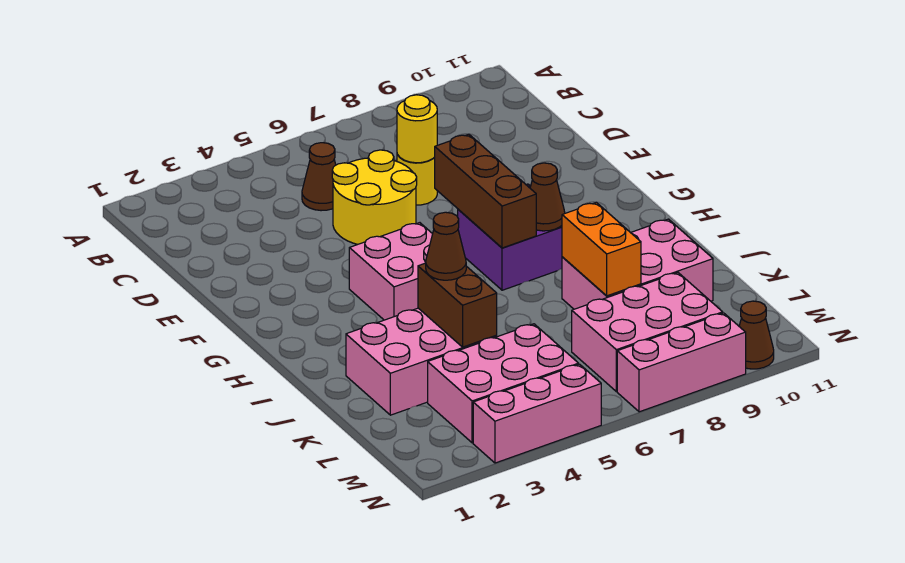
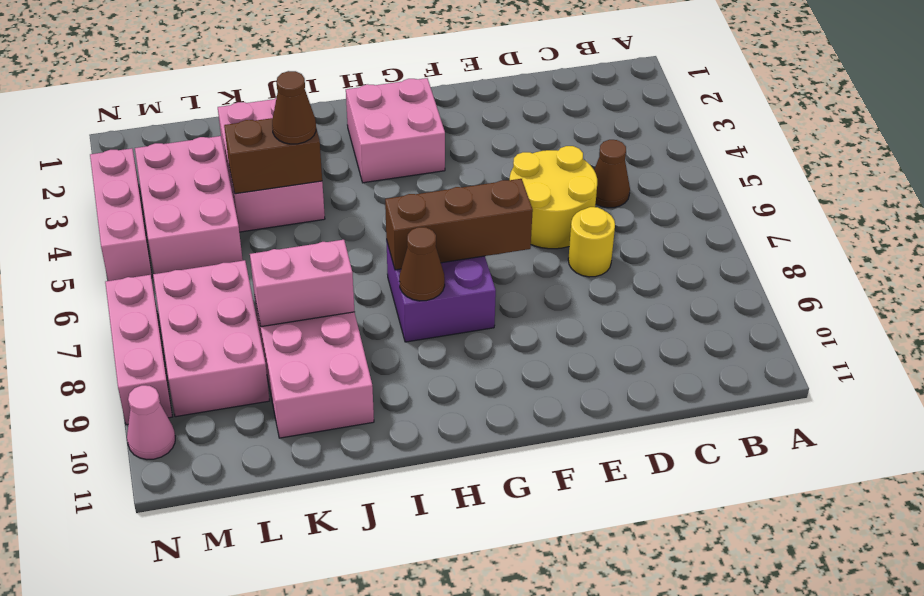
yellow 1x1 round brick [397,95,437,163] -> none
pink 2x2 brick [349,223,432,320] -> pink 2x2 brick moved to [346,78,445,183]
orange 1x2 brick [562,202,641,296] -> pink 1x2 brick [250,240,355,327]
brown 1x1 cone [739,301,774,369] -> pink 1x1 cone [127,385,175,460]

